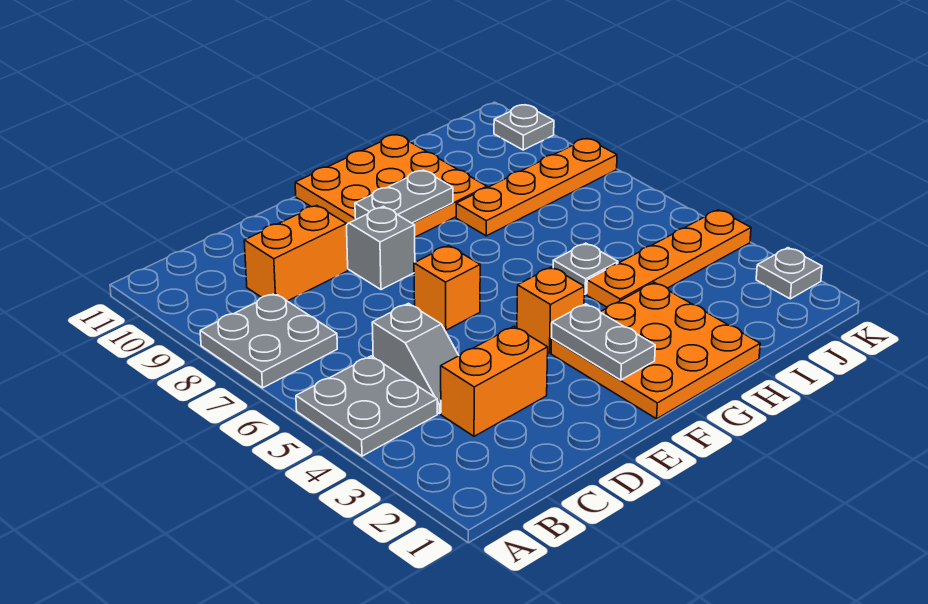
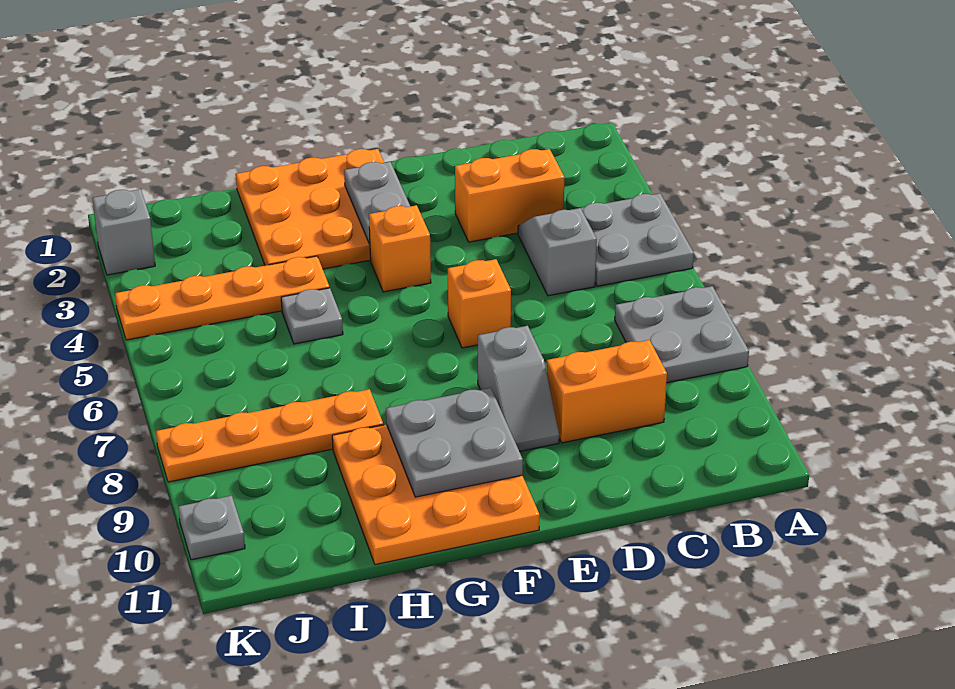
grey 1x2 plate [355,170,453,223] -> grey 2x2 plate [386,388,523,497]
grey 1x1 plate [756,248,822,299] -> grey 1x1 brick [92,189,155,275]

